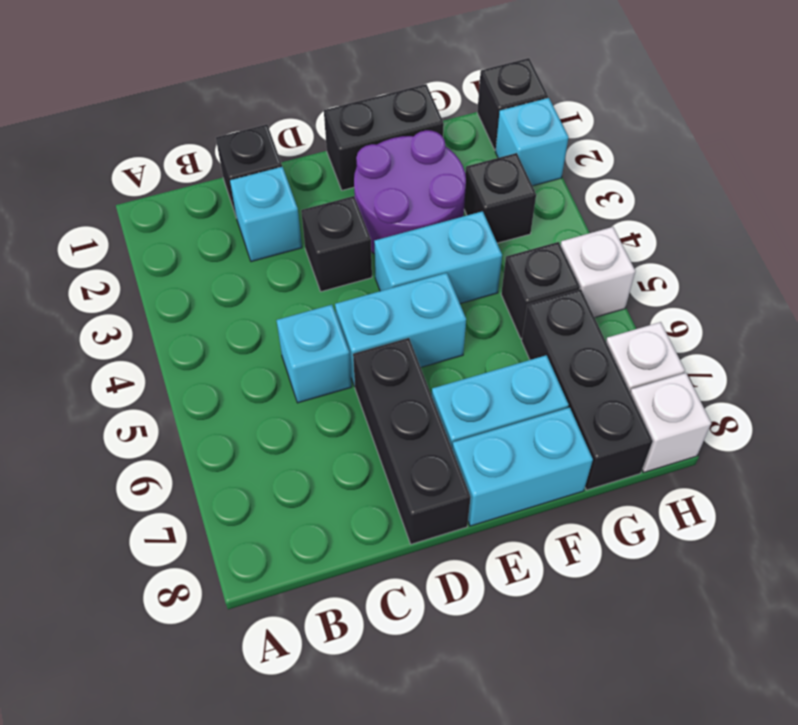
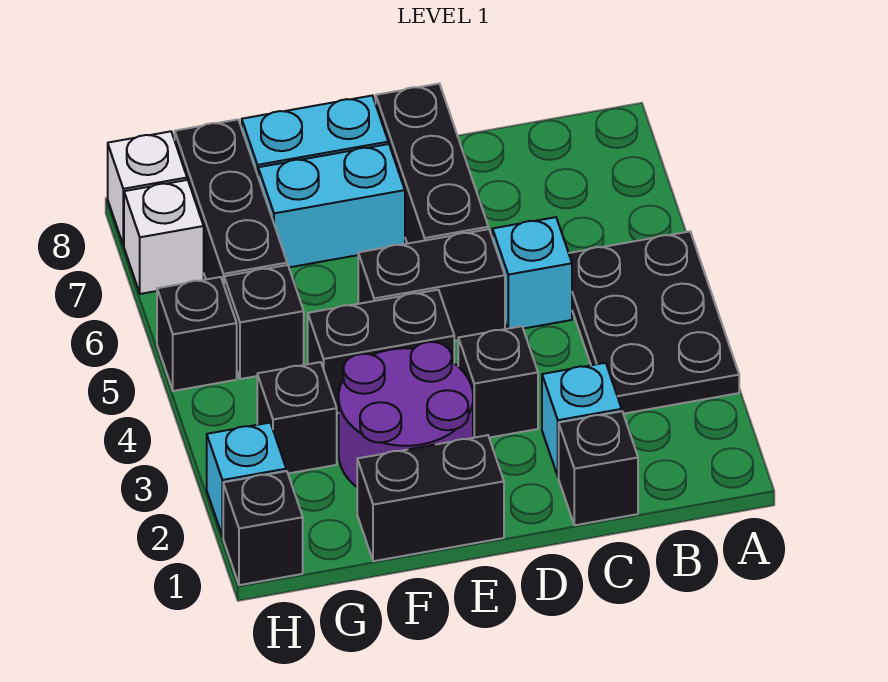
none -> black 2x3 plate [569,231,739,414]
cyan 1x2 brick [335,273,466,386] -> black 1x2 brick [358,229,505,341]
cyan 1x2 brick [374,211,502,304] -> black 1x2 brick [308,290,454,413]
white 1x1 brick [561,227,635,317] -> black 1x1 brick [157,277,237,391]

